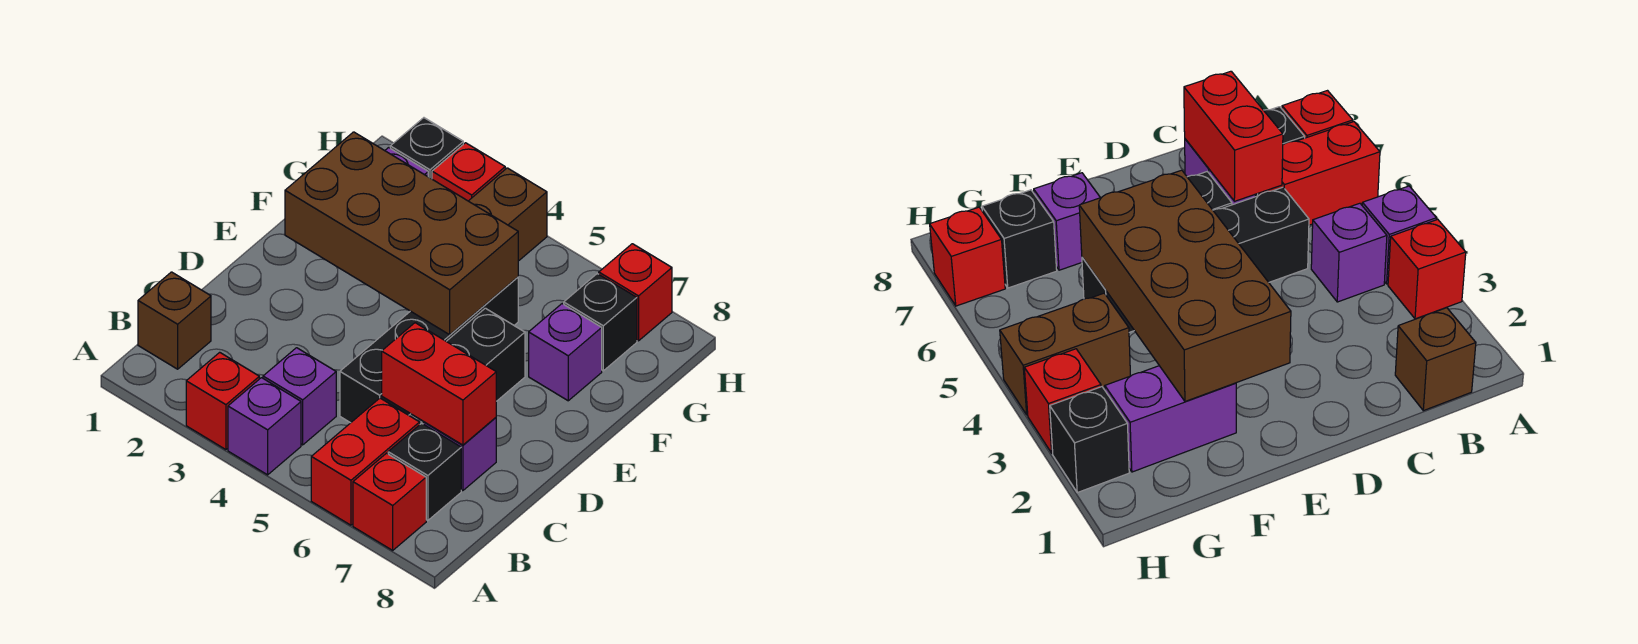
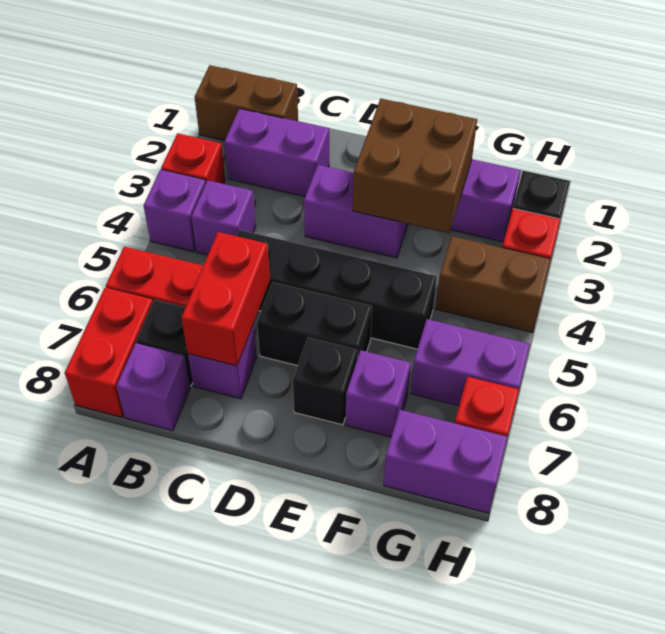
red 1x1 brick [353,453,426,550] -> red 1x2 brick [65,288,153,418]
brown 1x1 brick [138,272,211,369] -> brown 1x2 brick [195,65,298,140]
none -> purple 1x2 brick [224,109,329,197]
none -> purple 1x1 brick [116,343,190,431]
none -> purple 1x2 brick [304,165,408,258]
brown 2x4 brick [285,132,518,335] -> brown 2x2 brick [353,99,477,233]
none -> purple 1x2 brick [411,319,530,406]
black 1x1 brick [564,274,637,371] -> black 1x1 brick moved to [293,337,358,425]
none -> purple 1x2 brick [384,410,507,513]

